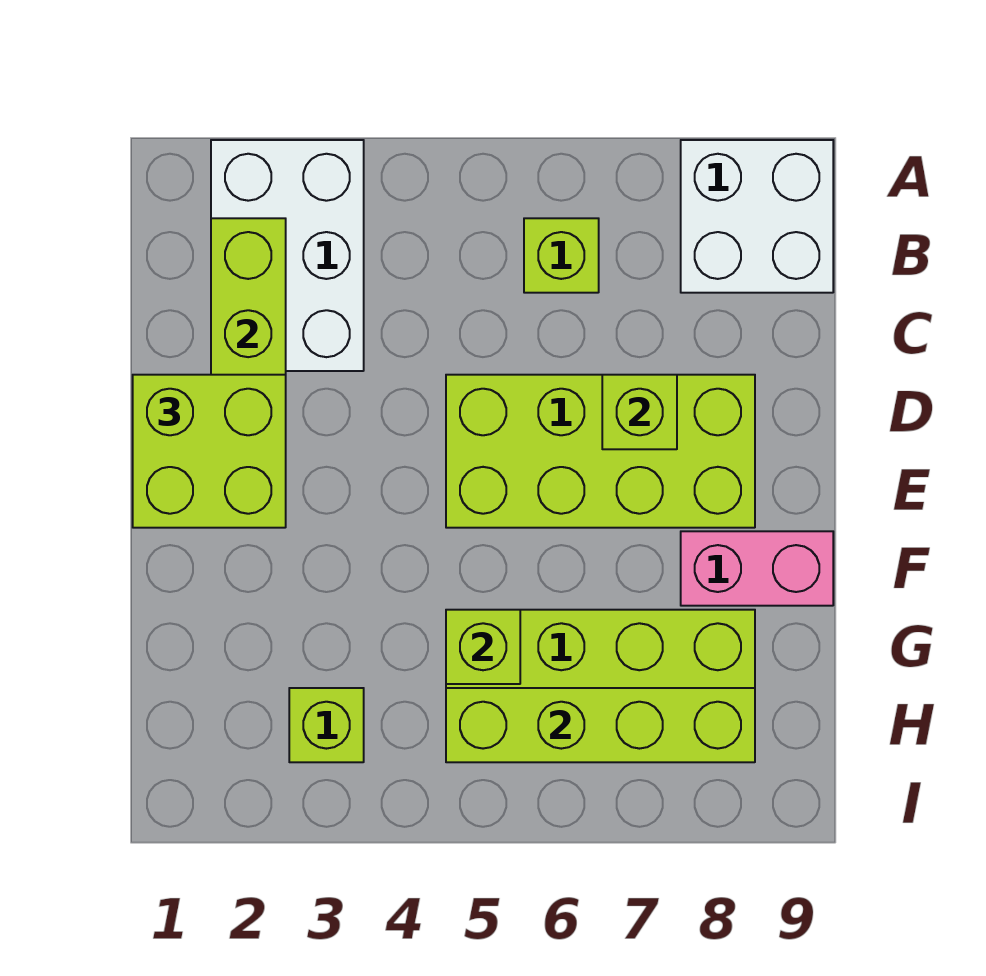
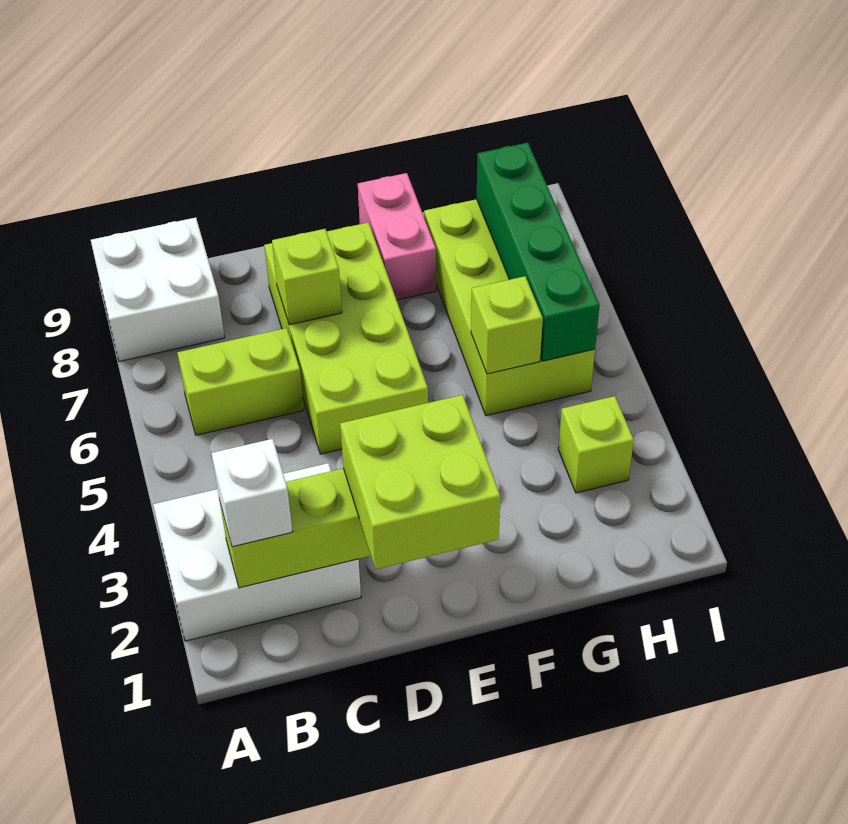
none -> white 1x1 brick [211,439,292,547]
lime 1x1 brick [524,218,599,293] -> lime 1x2 brick [177,328,304,435]
lime 1x4 brick [446,688,755,762] -> green 1x4 brick [477,143,600,361]

